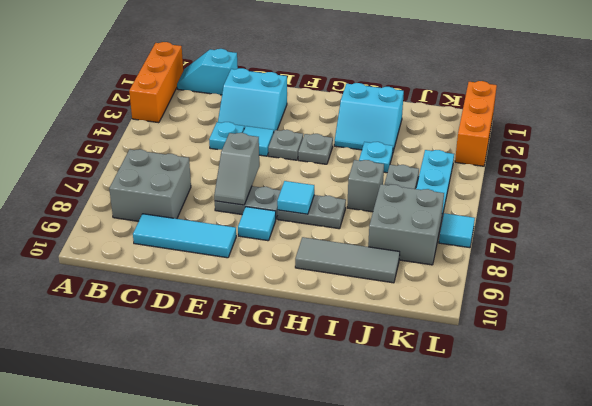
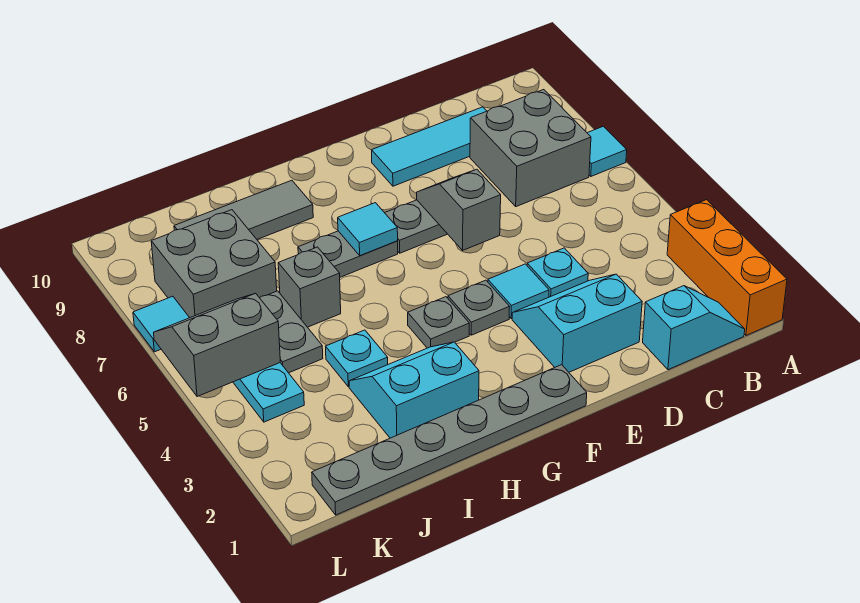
none -> grey 1x6 plate [312,365,587,515]
cyan 1x1 tile [238,207,276,241] -> cyan 1x1 tile moved to [588,126,627,176]
none -> grey 2x2 slope [154,293,280,397]
orange 1x3 brick [455,81,497,166] -> none

